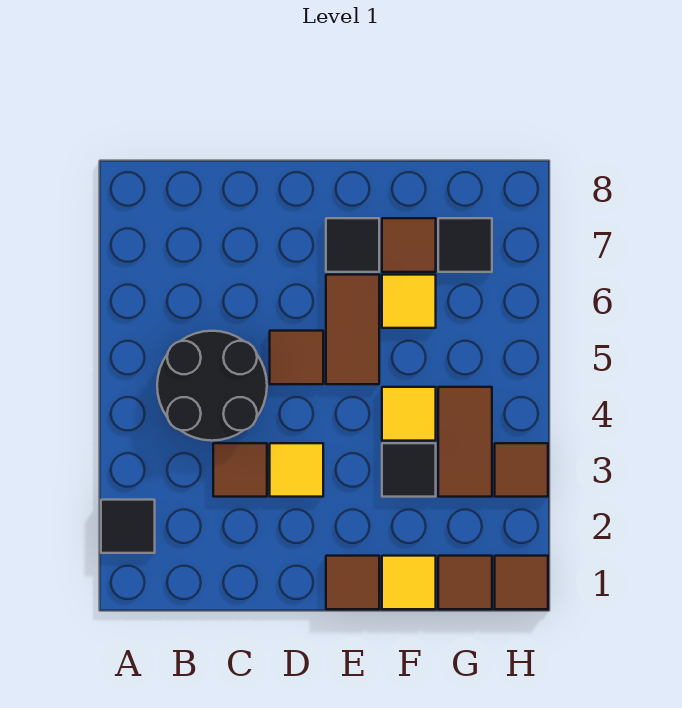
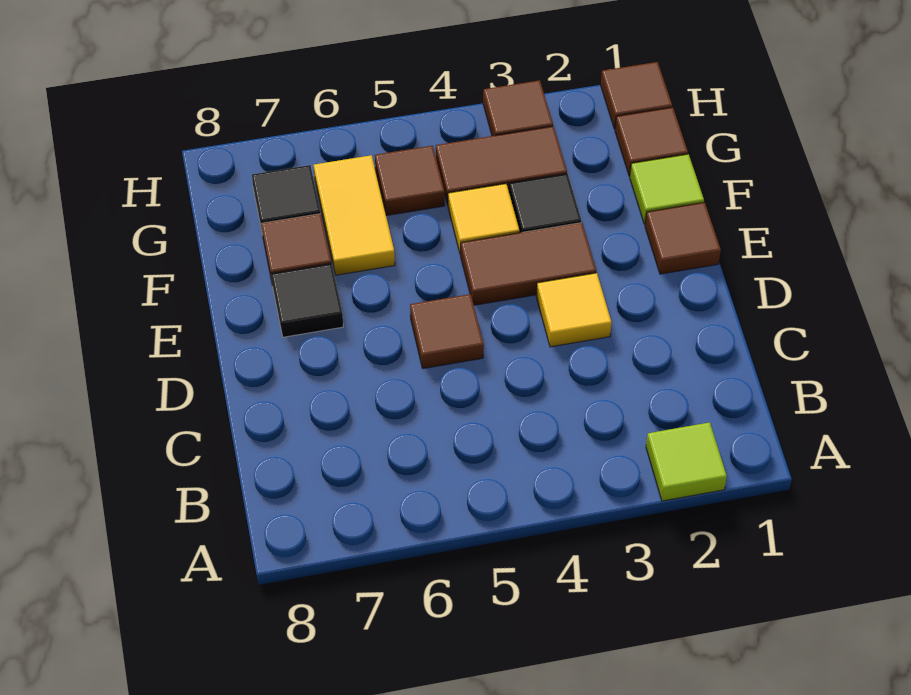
black 1x1 tile [101,500,155,553] -> lime 1x1 tile [646,422,727,501]
black 2x2 round brick [157,331,267,441] -> none
brown 1x1 tile [213,443,267,497] -> brown 1x1 tile moved to [375,146,445,216]
brown 1x2 tile [326,275,379,384] -> brown 1x2 tile moved to [461,223,596,305]
yellow 1x1 tile [382,556,436,609] -> lime 1x1 tile [630,154,704,224]
yellow 1x1 tile [382,275,436,328] -> yellow 1x2 tile [314,155,395,275]

